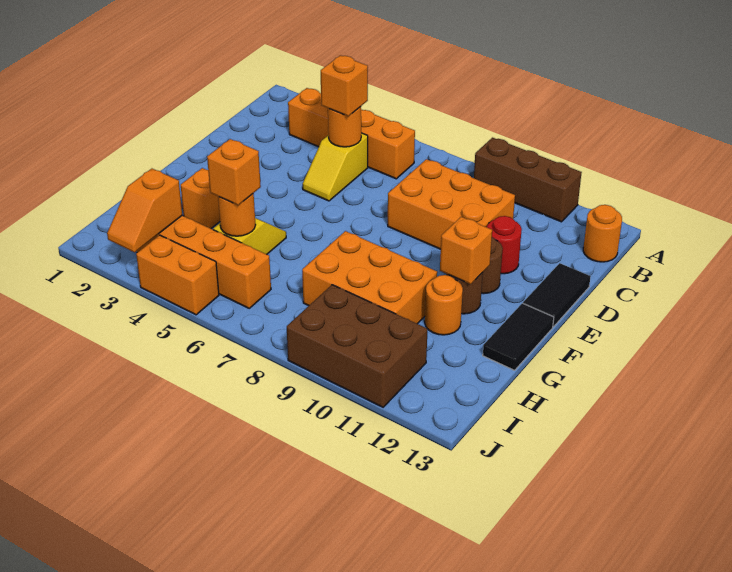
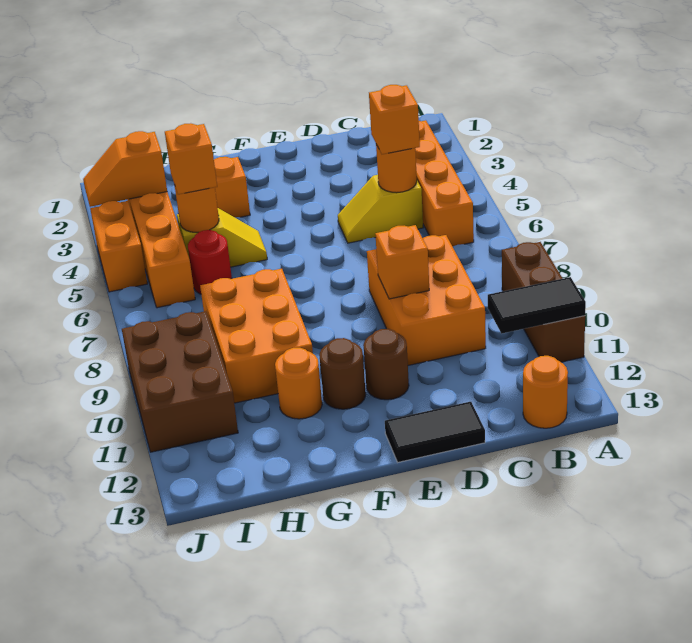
red 1x1 round brick [487,216,522,274] -> red 1x1 round brick moved to [188,230,232,294]
orange 1x1 brick [440,217,492,284] -> orange 1x1 brick moved to [375,225,429,299]
black 1x2 tile [483,303,554,370] -> black 1x2 tile moved to [488,277,586,334]

